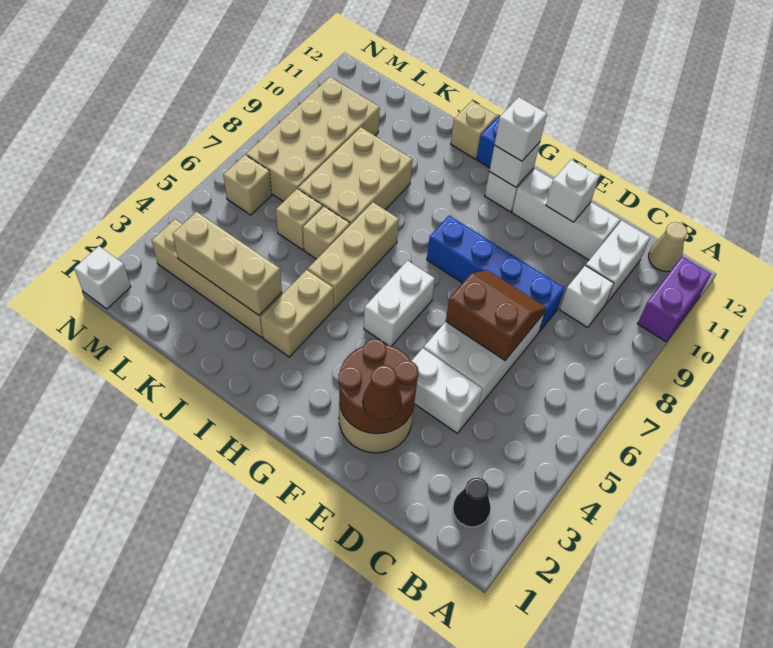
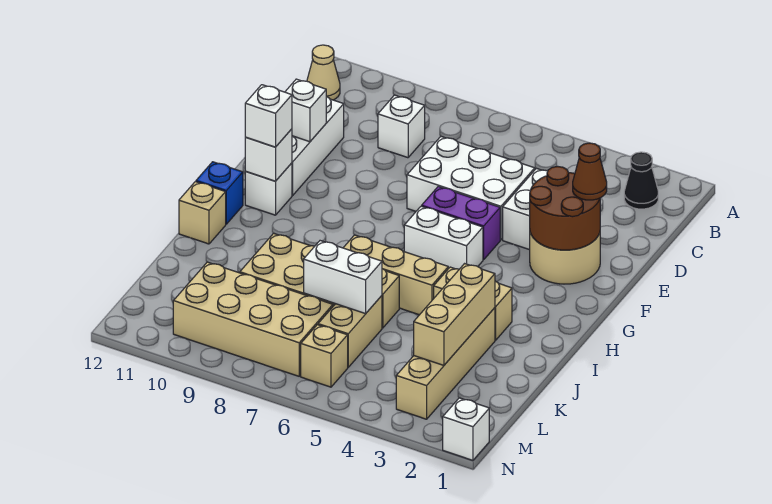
purple 1x2 brick [637,257,711,341] -> purple 1x2 brick moved to [422,187,500,260]
white 1x2 brick [586,221,650,304] -> white 1x2 brick moved to [304,241,382,314]
brown 2x2 slope [446,270,546,360] -> none
blue 1x4 brick [427,216,564,332] -> none
tan 1x1 brick [276,189,323,250] -> tan 1x2 brick [318,296,382,367]

